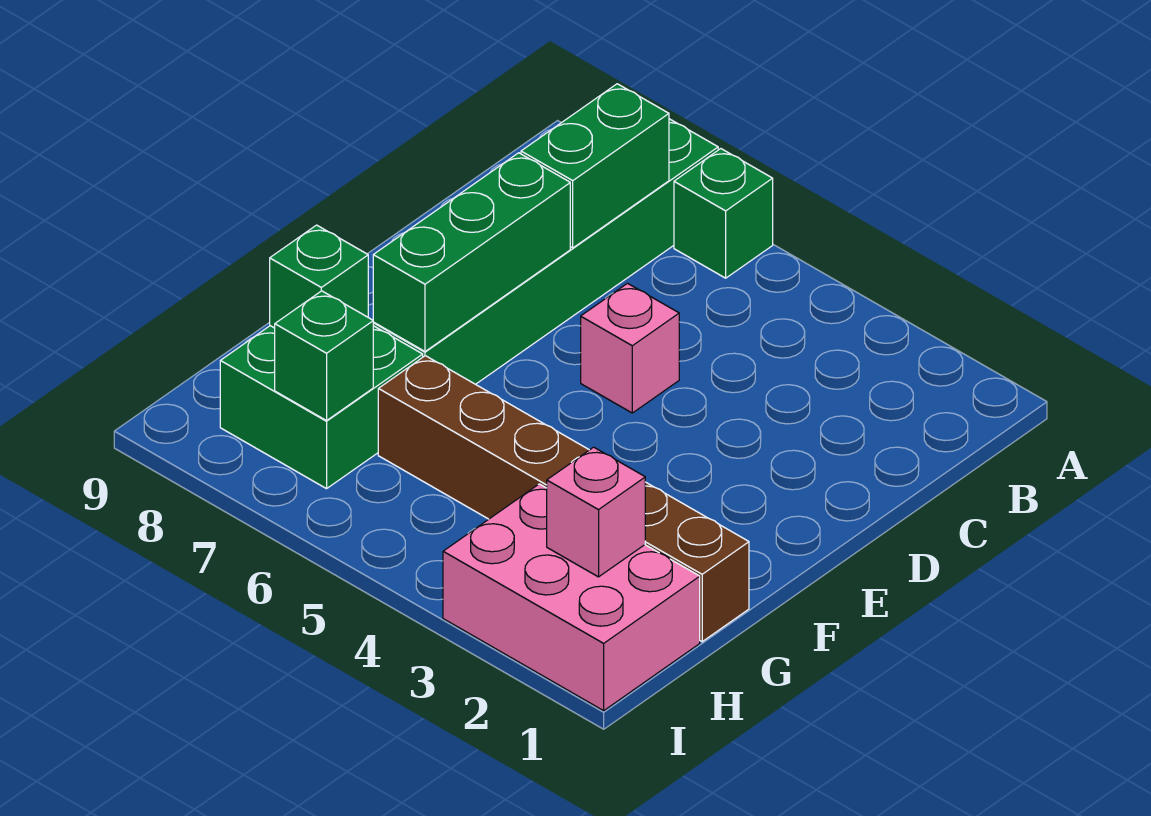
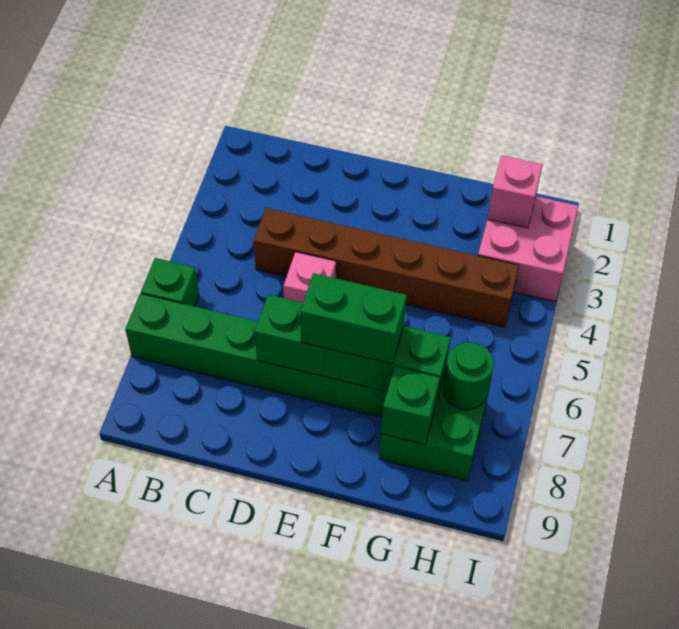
green 1x2 brick [521,84,669,248] -> green 1x2 brick moved to [300,273,407,364]
green 1x3 brick [373,153,570,351] -> green 1x4 brick [255,295,451,402]
brown 1x6 brick [378,356,749,642] -> brown 1x6 brick turned to [254,208,519,327]
pink 2x3 brick [443,484,700,711] -> pink 2x2 brick [478,197,578,302]
green 1x1 brick [275,291,374,421] -> green 1x1 round brick [443,342,494,410]

